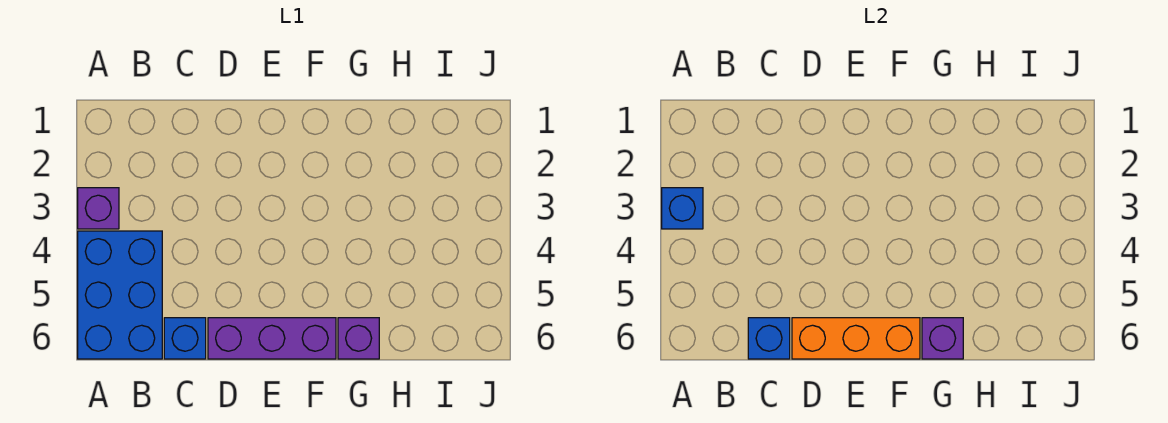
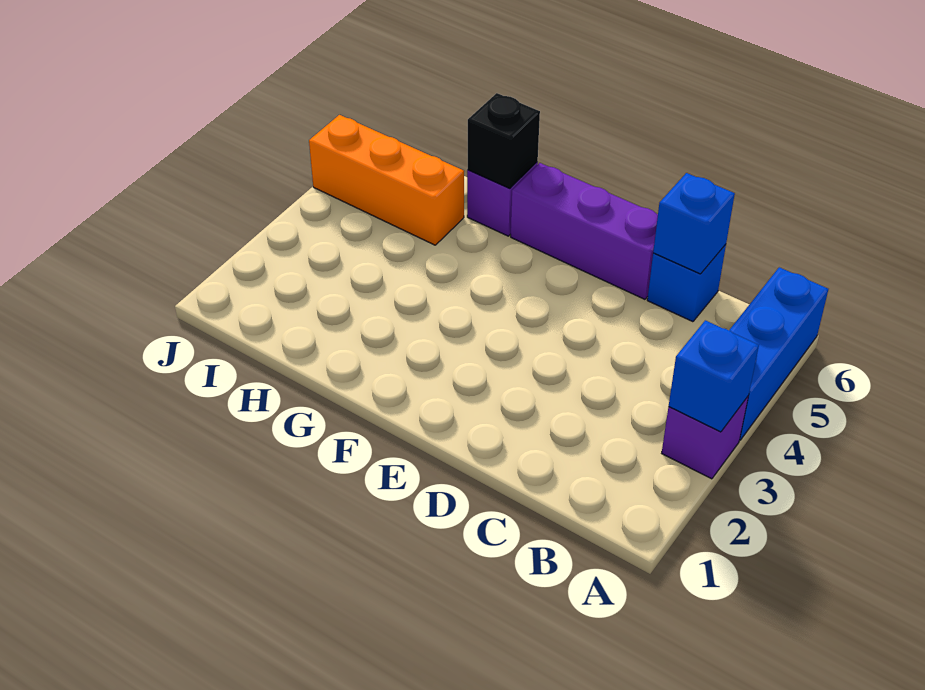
blue 2x3 brick [78,231,162,359] -> blue 1x3 brick [729,267,828,440]
orange 1x3 brick [792,318,920,359] -> orange 1x3 brick moved to [309,115,464,245]
purple 1x1 brick [922,318,963,359] -> black 1x1 brick [467,93,540,188]

